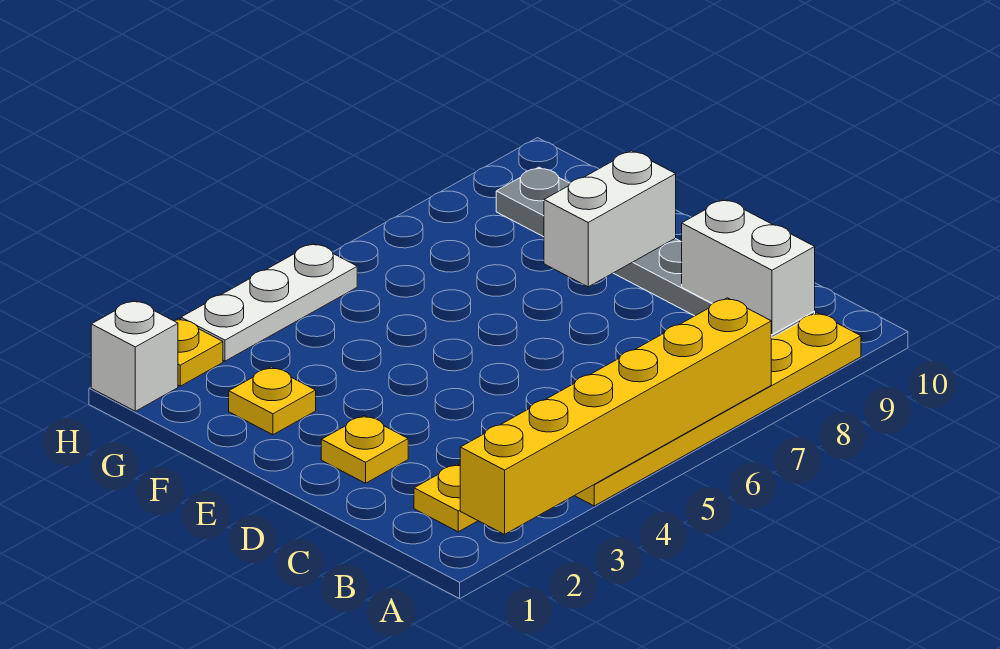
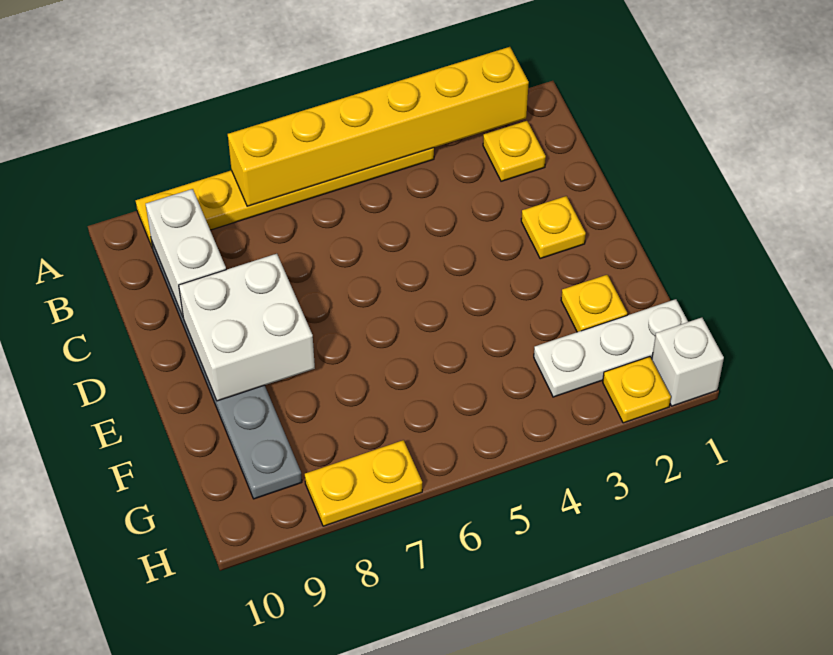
white 1x2 brick [544,151,676,287] -> white 2x2 brick [179,254,315,401]
white 1x3 plate [181,243,357,361] -> white 1x3 plate moved to [534,299,688,397]
none -> yellow 1x2 plate [305,440,422,526]

